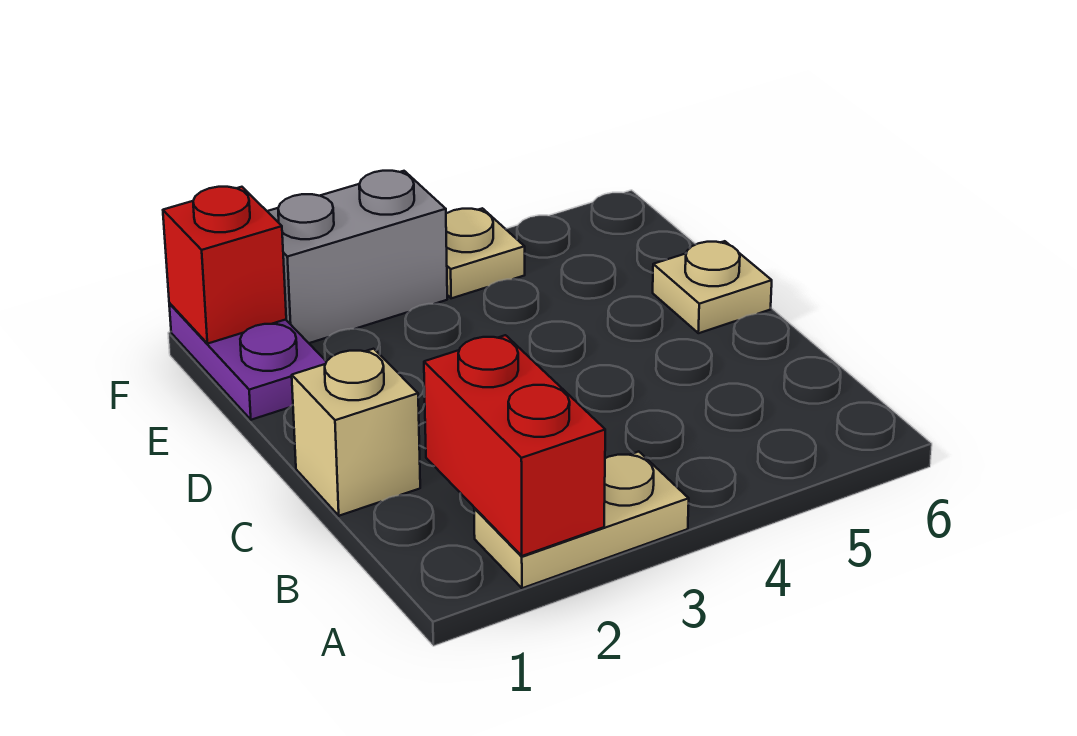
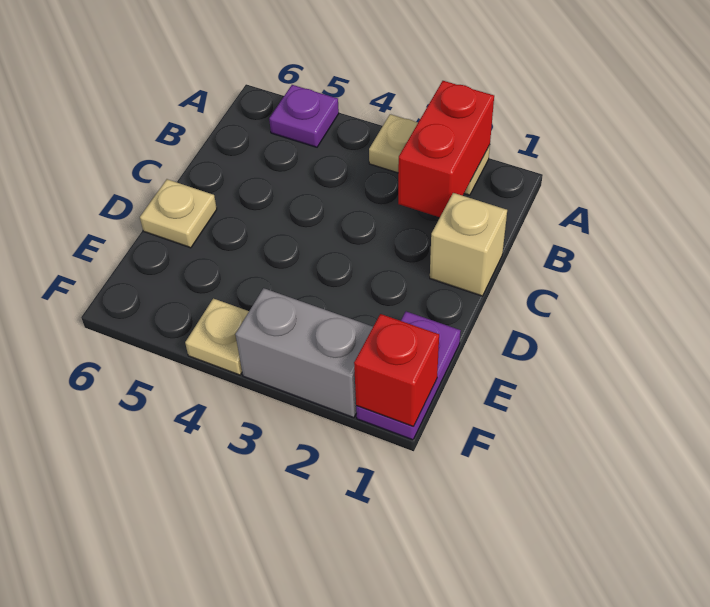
none -> purple 1x1 plate [269,85,339,147]

